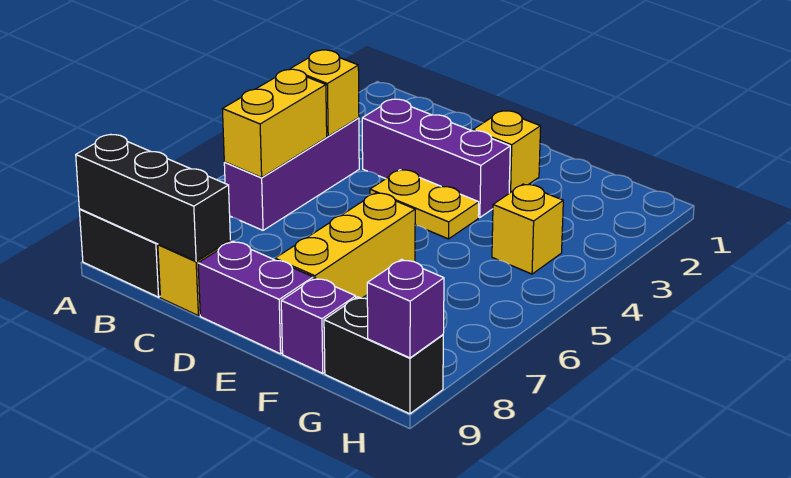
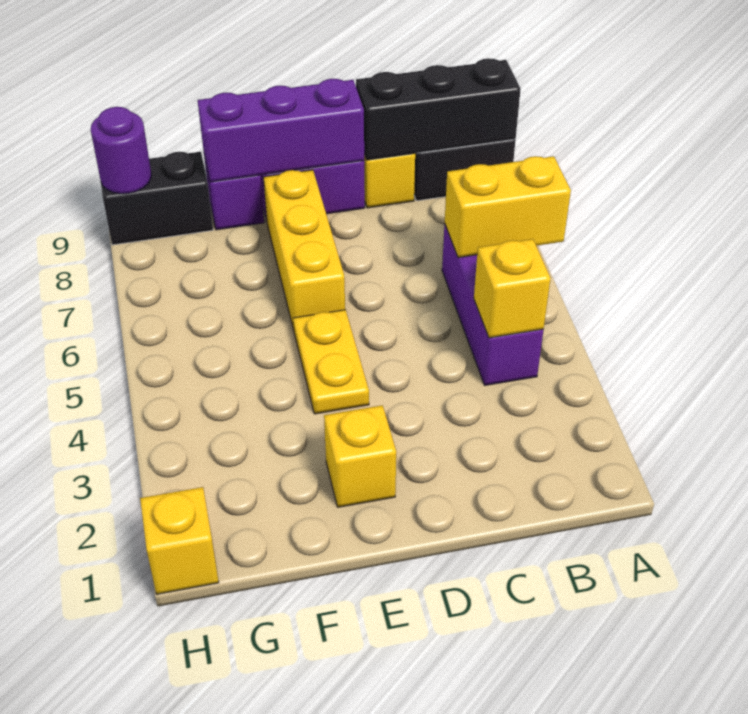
yellow 1x2 brick [222,69,327,177] -> yellow 1x2 brick turned to [445,156,571,258]
purple 1x3 brick [362,99,510,218] -> purple 1x3 brick moved to [198,79,364,182]
yellow 1x2 plate [370,170,479,239] -> yellow 1x2 plate turned to [293,310,369,414]
yellow 1x1 brick [492,184,563,274] -> yellow 1x1 brick moved to [140,487,219,594]
purple 1x1 brick [367,260,444,358] -> purple 1x1 round brick [91,107,151,194]

